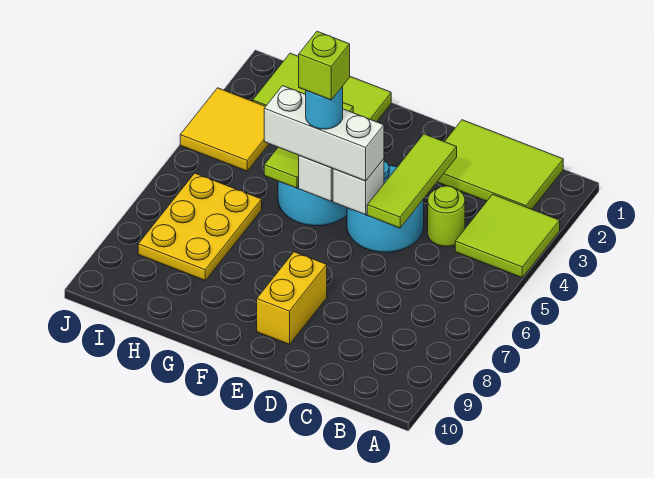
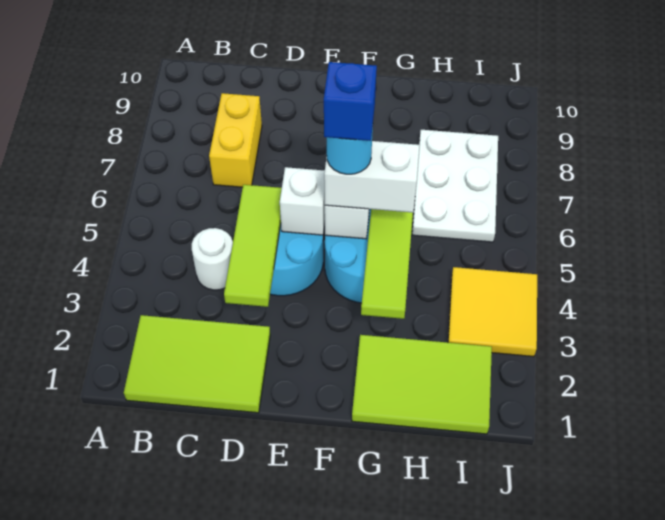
lime 2x2 tile [455,194,560,278] -> none
lime 1x1 round brick [428,186,465,247] -> white 1x1 round brick [192,228,233,290]
white 1x3 brick [264,86,384,181] -> white 1x2 brick [324,141,420,213]
yellow 1x2 brick [257,252,327,345] -> yellow 1x2 brick moved to [209,93,262,187]
lime 1x1 brick [299,31,350,100] -> blue 1x1 brick [324,62,377,141]
yellow 2x3 plate [138,173,262,280] -> white 2x3 plate [412,130,498,242]

